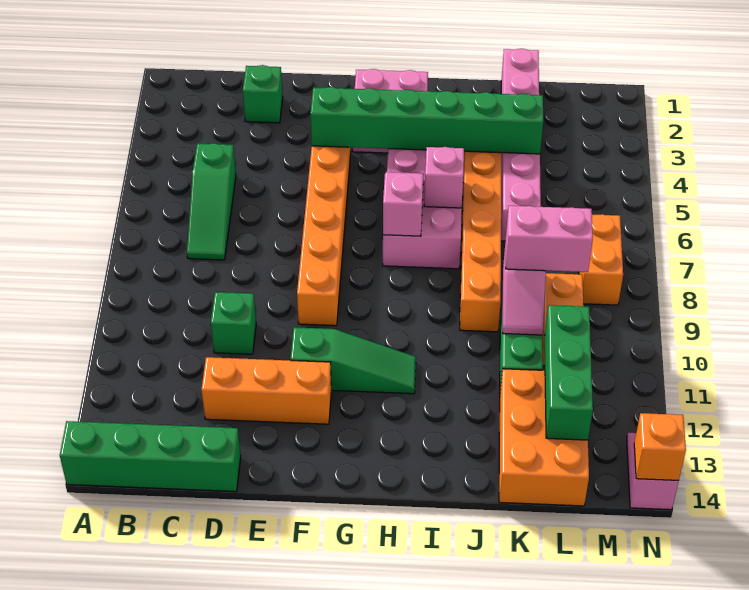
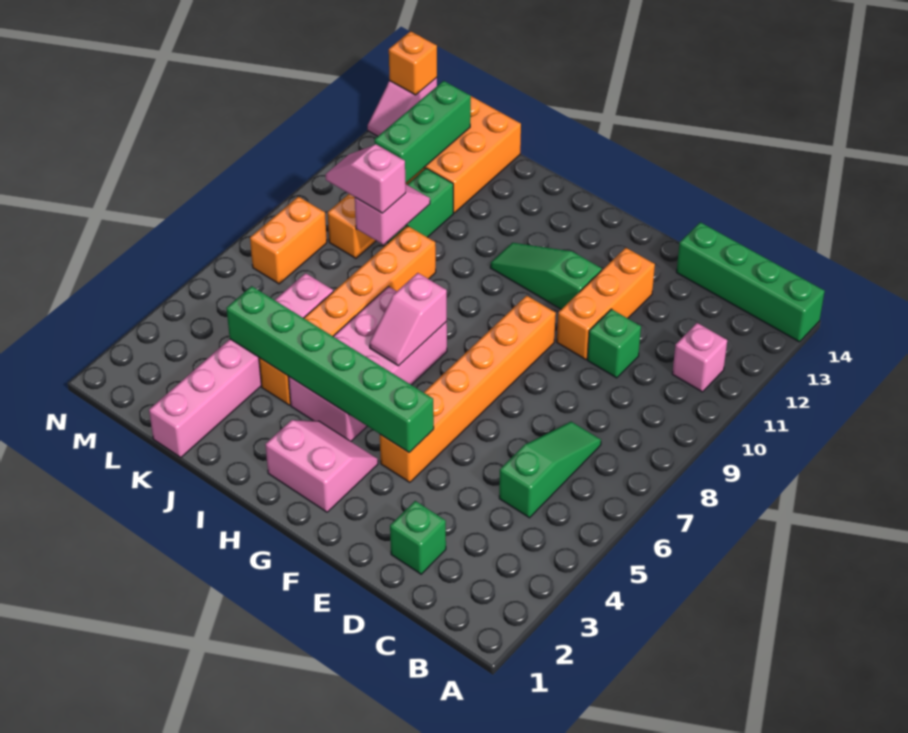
orange 1x3 brick [201,357,331,424] -> orange 1x3 brick turned to [557,248,655,360]
pink 1x1 brick [424,147,464,208] -> pink 1x1 brick moved to [672,323,727,392]
pink 1x2 brick [506,206,593,272] -> pink 1x2 slope [325,144,406,213]

